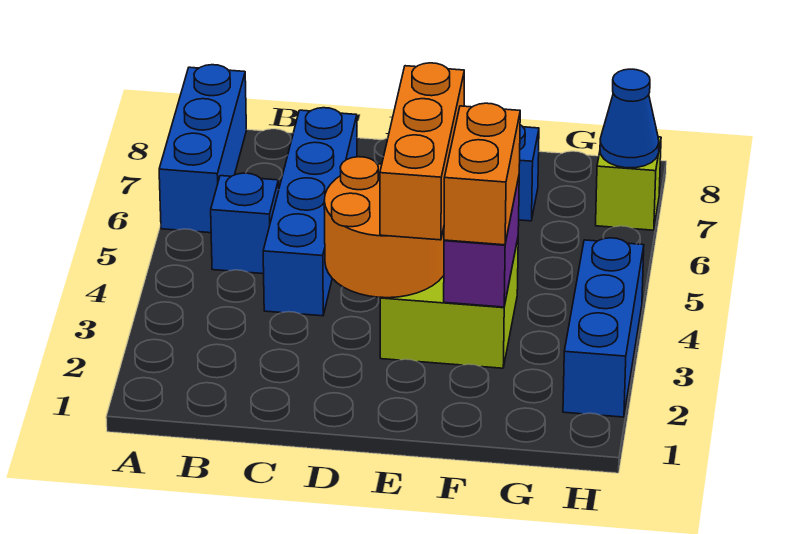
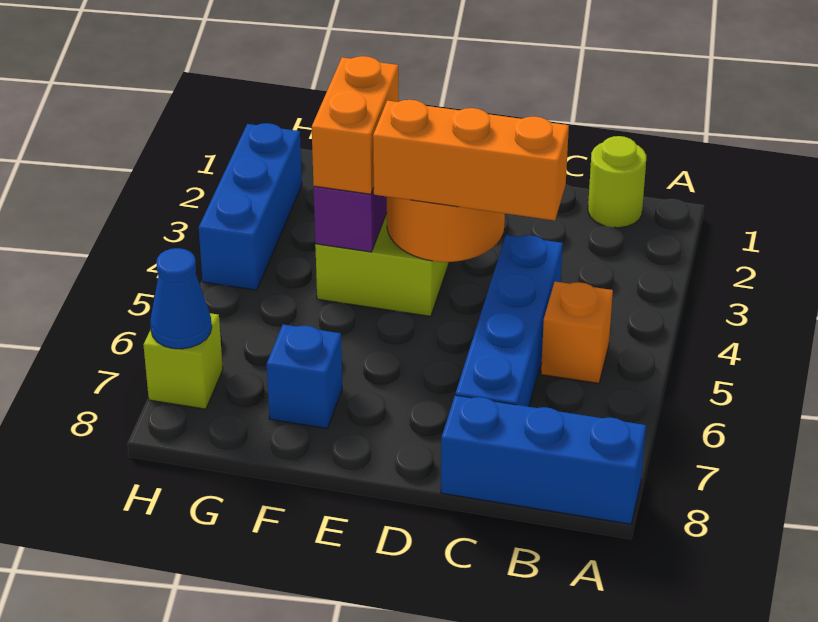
blue 1x3 brick [159,65,246,233] -> blue 1x3 brick turned to [441,395,646,524]
none -> lime 1x1 round brick [588,136,646,228]
blue 1x1 brick [211,173,279,274] -> orange 1x1 brick [541,282,613,383]
orange 1x3 brick [380,63,464,240] -> orange 1x3 brick turned to [373,100,569,220]

